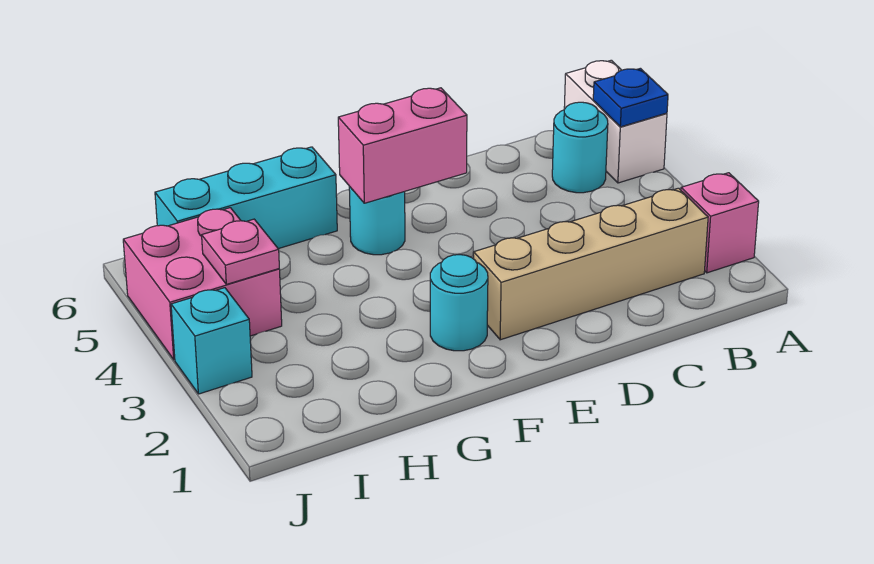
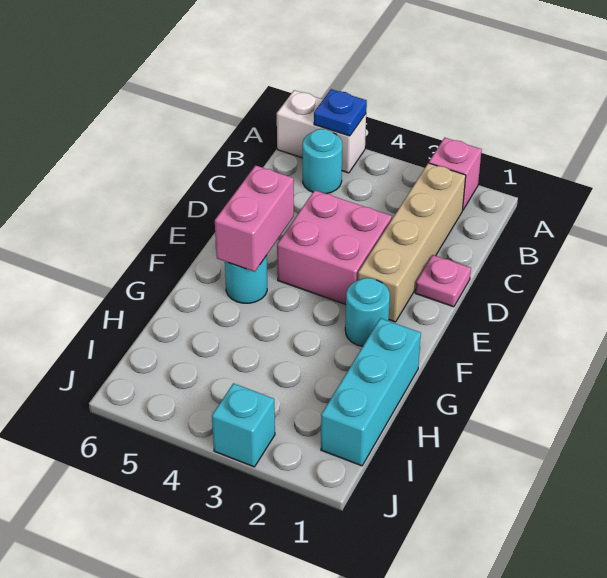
cyan 1x3 brick [155,147,337,249] -> cyan 1x3 brick moved to [321,318,421,466]
pink 2x2 brick [123,208,282,360] -> pink 2x2 brick moved to [277,190,392,304]
pink 1x1 plate [202,219,279,284] -> pink 1x1 plate moved to [415,255,471,307]

